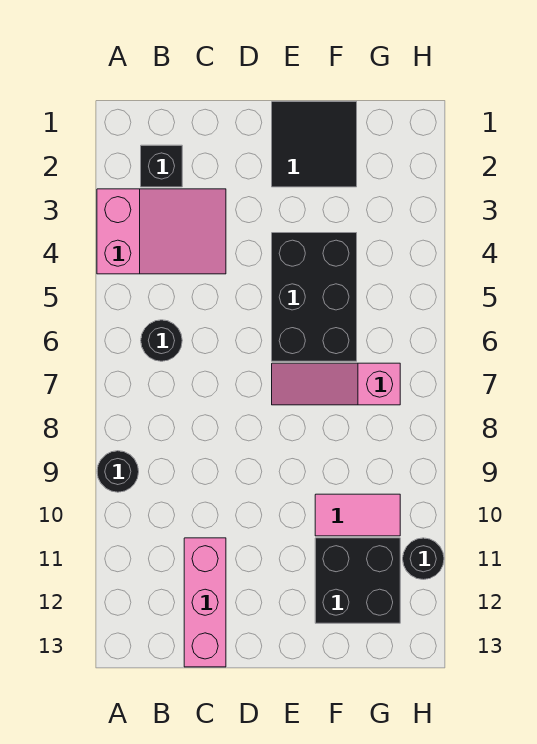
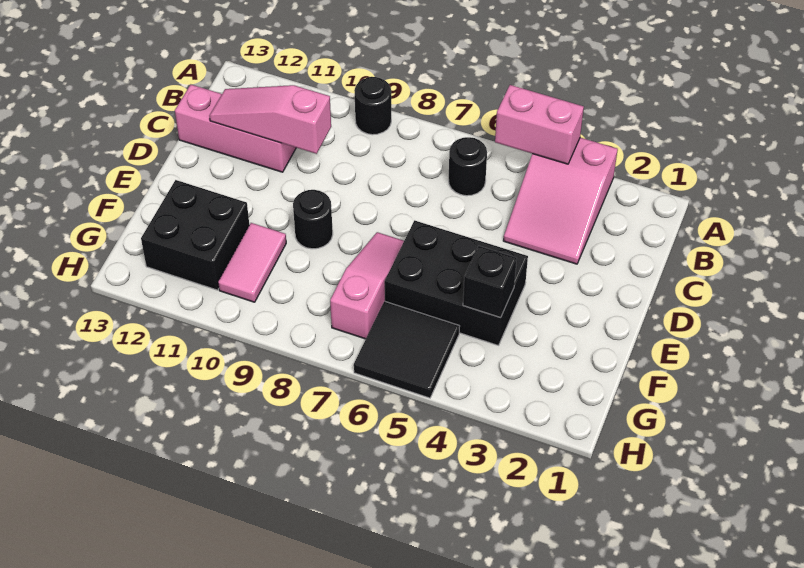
none -> pink 1x2 brick [495,85,584,164]
black 1x1 brick [141,145,182,187] -> black 1x1 brick moved to [463,246,517,318]
none -> pink 1x3 slope [209,85,331,154]
black 2x2 tile [272,102,357,187] -> black 2x2 tile moved to [354,301,460,398]
black 1x1 round brick [403,538,444,580] -> black 1x1 round brick moved to [293,190,333,249]

